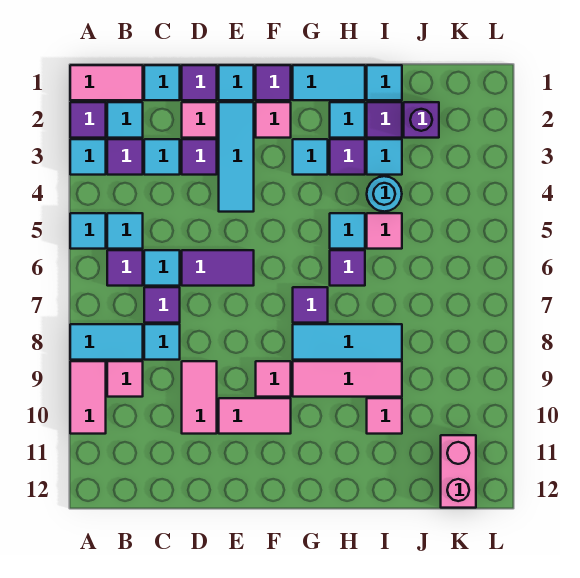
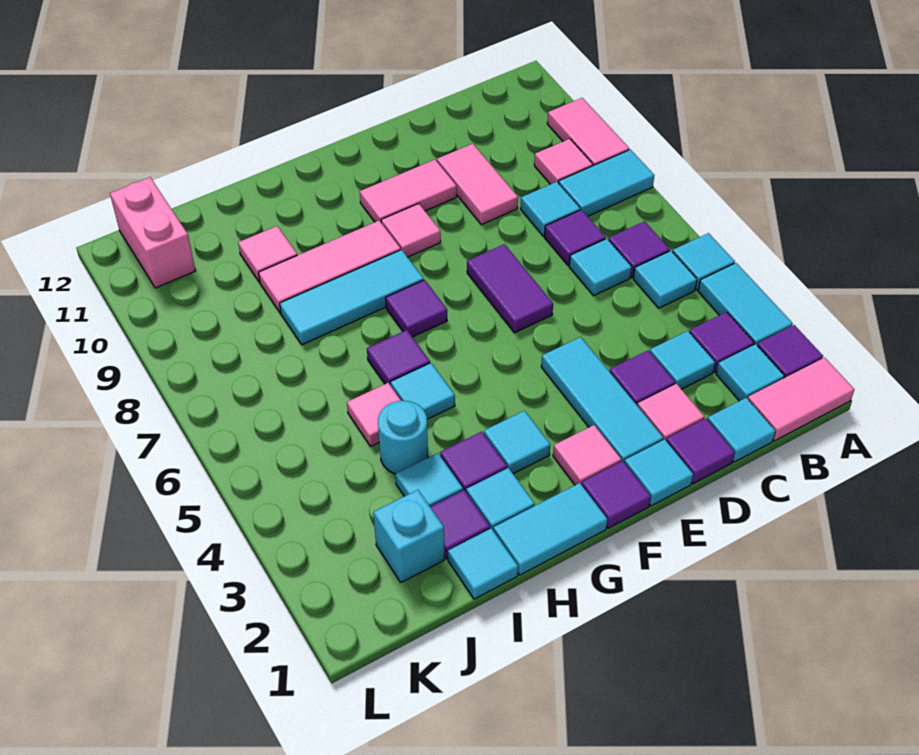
cyan 1x1 tile [70,139,106,175] -> cyan 1x2 tile [698,263,793,345]
purple 1x2 tile [182,250,254,286] -> purple 1x2 tile turned to [467,244,553,333]
purple 1x1 brick [404,102,439,138] -> cyan 1x1 brick [373,490,445,582]

